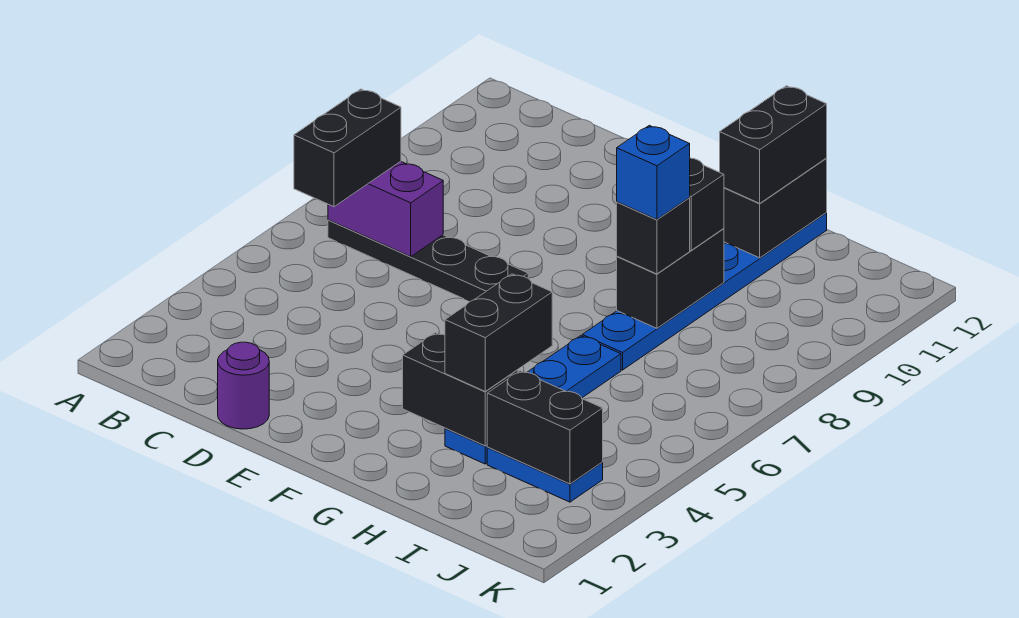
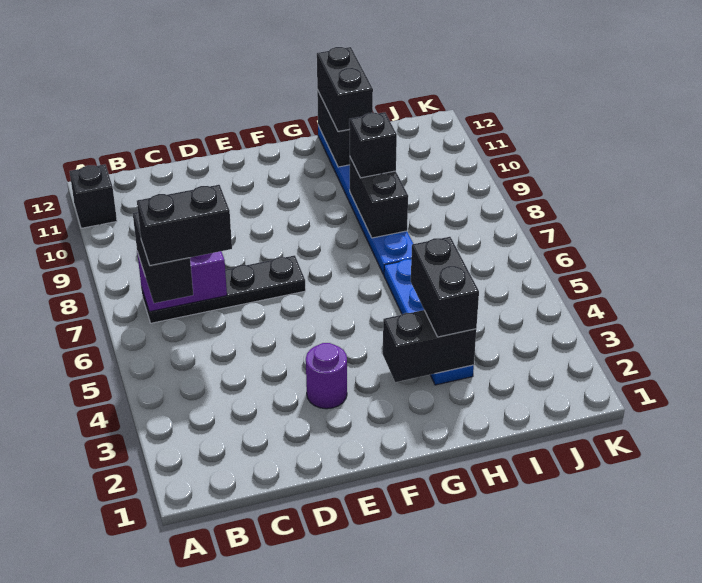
purple 1x1 round brick [218,342,269,429] -> purple 1x1 round brick moved to [306,343,347,409]
black 1x1 brick [617,198,690,274] -> black 1x1 brick moved to [69,164,117,228]
blue 1x1 brick [617,125,690,220] -> none
blue 1x2 plate [487,448,603,502] -> none
black 1x2 brick [487,371,603,484] -> black 1x2 brick moved to [137,185,232,265]

